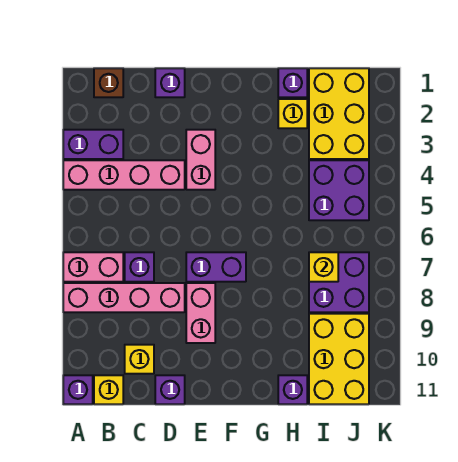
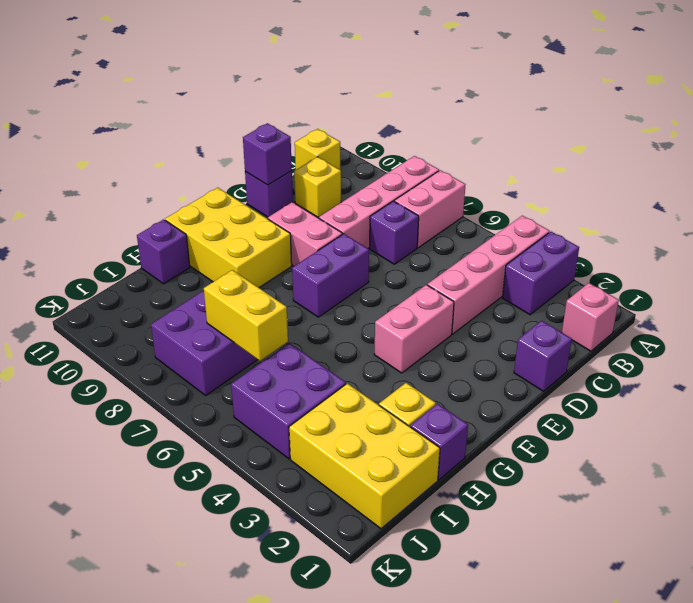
purple 1x1 brick [63,375,93,404] -> purple 1x1 brick moved to [243,123,292,185]
brown 1x1 brick [94,68,123,97] -> pink 1x1 brick [562,283,619,351]
pink 1x2 brick [186,130,215,190] -> pink 1x2 brick turned to [374,285,454,373]
yellow 1x1 brick [309,252,338,282] -> yellow 1x2 brick [204,270,288,361]
yellow 2x3 brick [309,314,369,404] -> yellow 2x3 brick moved to [165,188,292,288]

